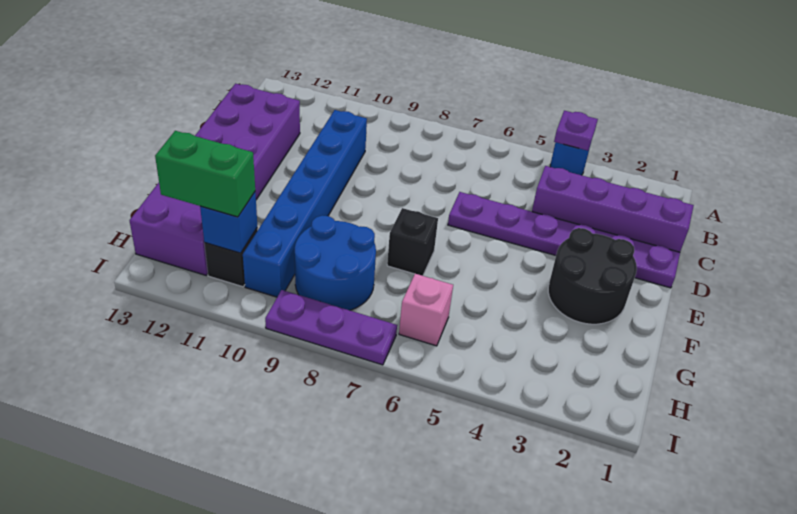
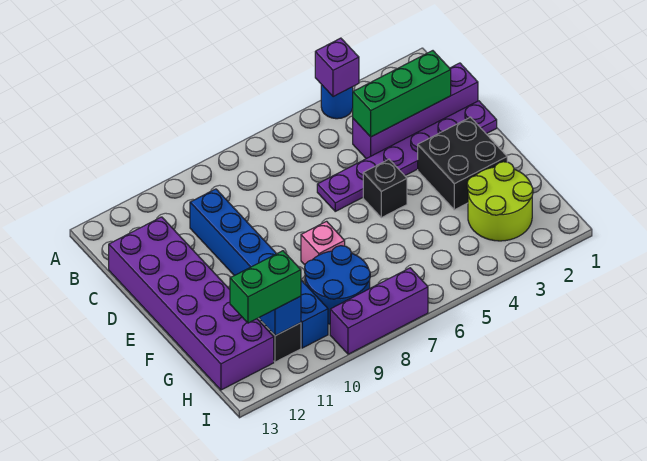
purple 1x1 plate [554,111,598,151] -> purple 1x1 brick [315,38,359,97]
none -> green 1x3 brick [353,51,451,137]
black 2x2 round brick [548,228,637,324] -> black 2x2 brick [418,117,507,210]
black 1x1 brick [387,208,438,276] -> black 1x1 brick moved to [363,159,407,218]
none -> lime 2x2 round brick [467,162,533,241]
pink 1x1 brick [399,274,453,346] -> pink 1x1 brick moved to [301,221,345,265]
purple 1x3 plate [265,290,397,365] -> purple 1x3 brick [330,268,428,354]

